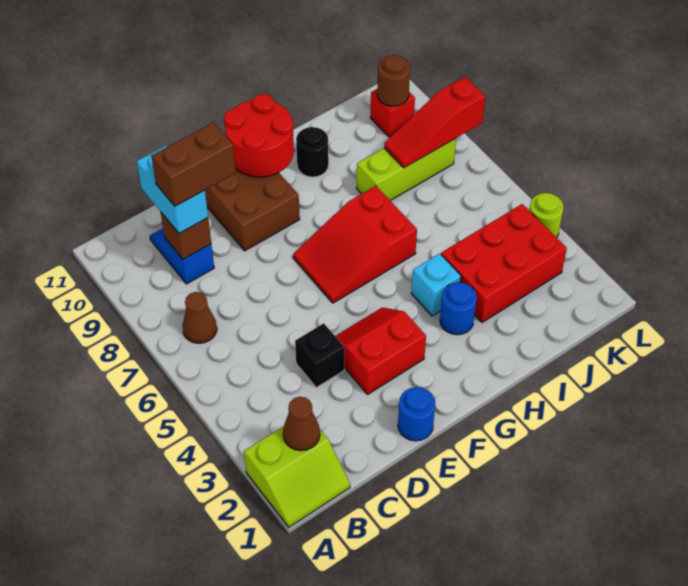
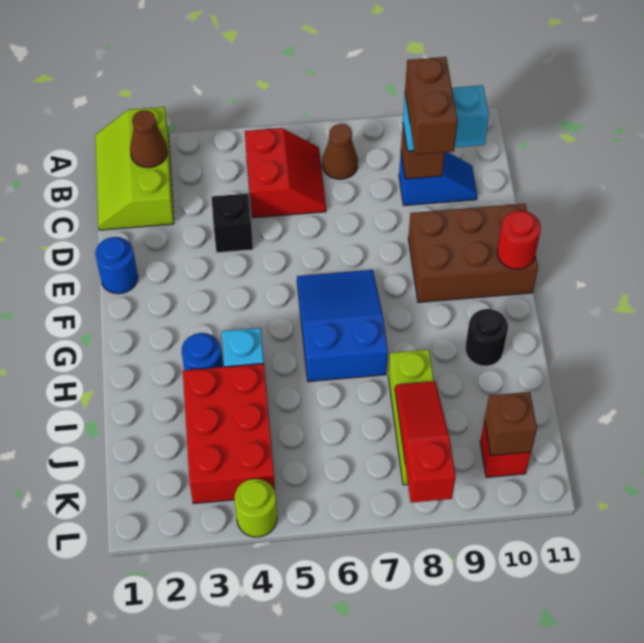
lime 2x2 slope [244,427,350,527] -> lime 2x3 slope [95,107,174,230]
red 2x2 slope [335,307,426,394] -> red 2x2 slope moved to [245,128,326,218]
red 2x3 slope [293,186,417,303] -> blue 2x3 slope [297,270,388,382]
red 2x2 round brick [224,94,294,177] -> red 1x1 round brick [497,211,541,269]
brown 1x1 round brick [377,55,410,106] -> brown 1x1 brick [485,392,537,456]

